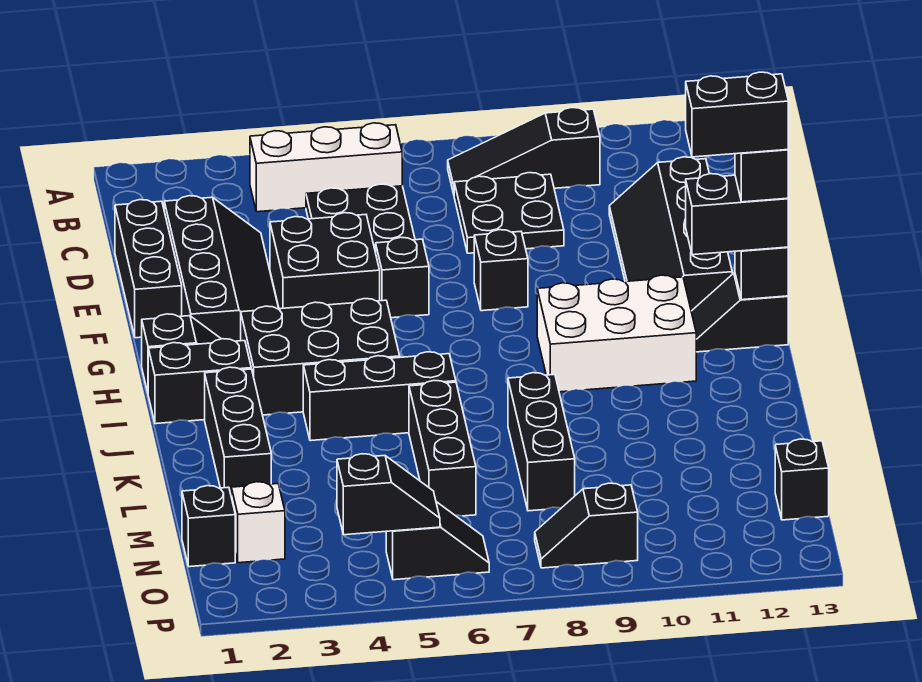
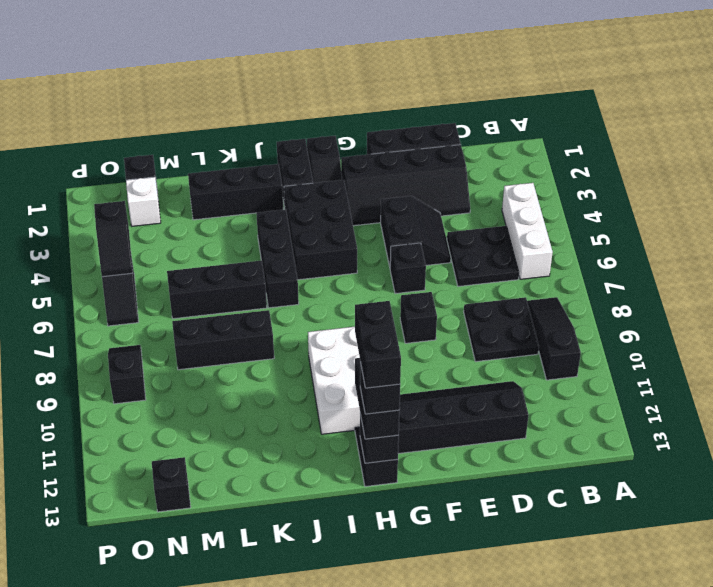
black 2x2 brick [270,213,380,309] -> black 2x2 slope [381,196,451,267]

